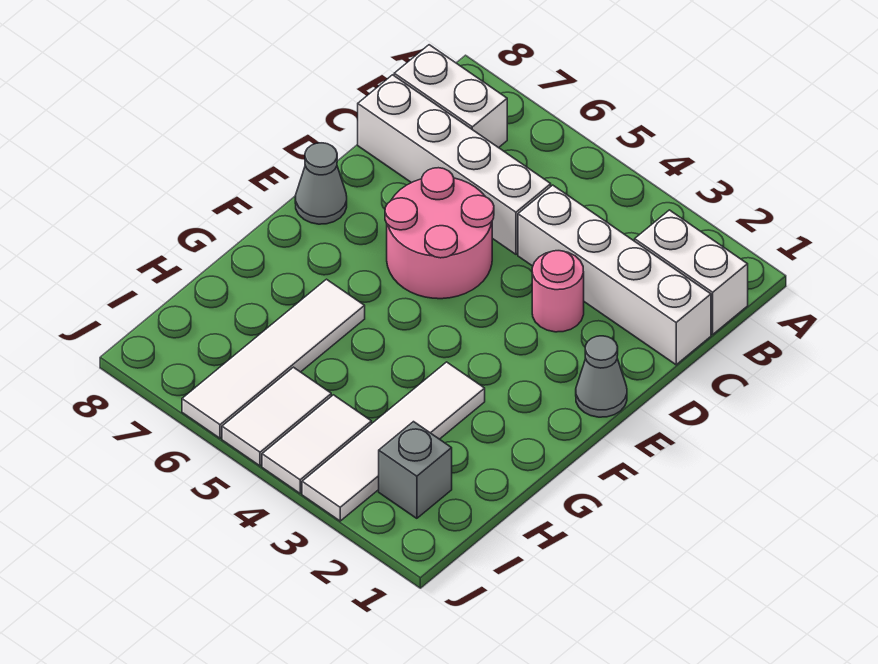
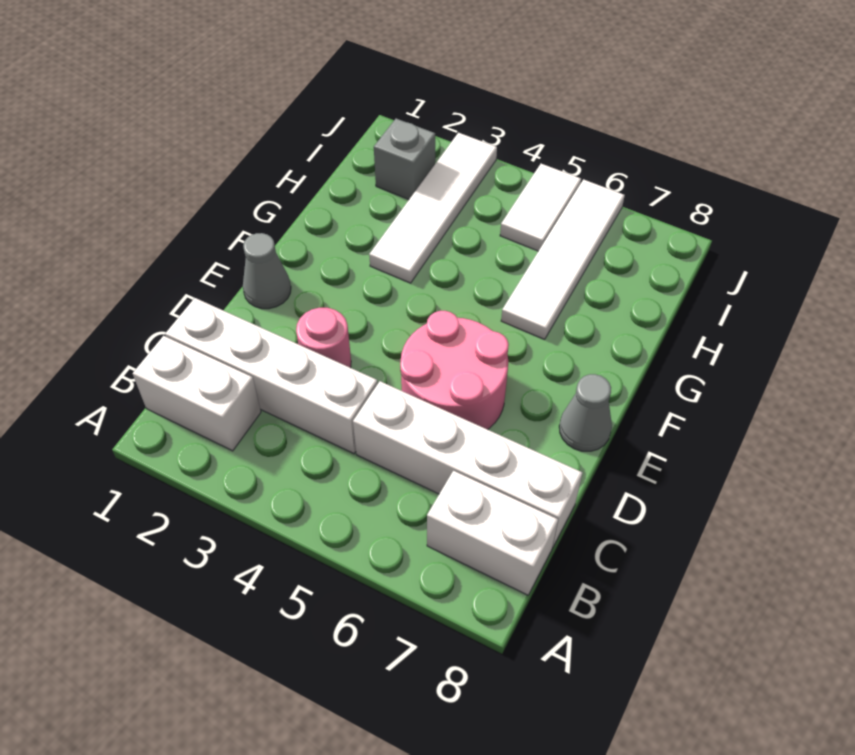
white 1x2 tile [262,395,372,493] -> none

